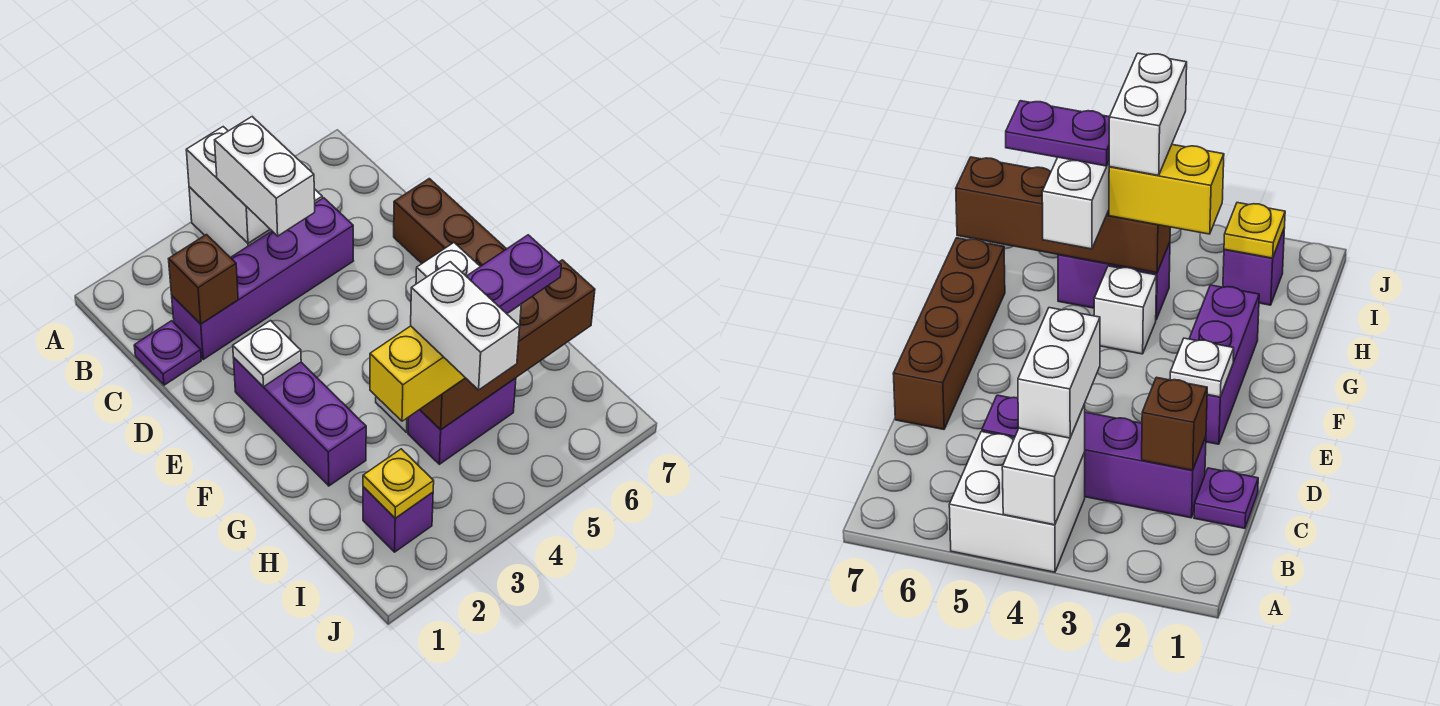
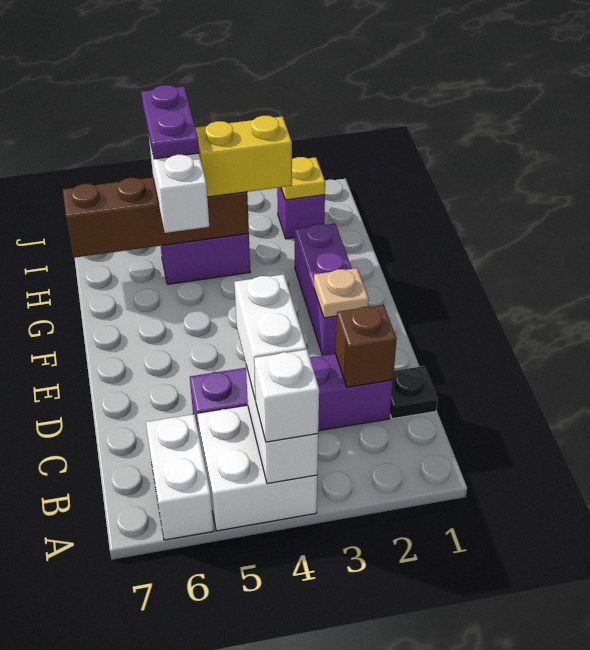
purple 1x1 plate [134,321,201,385] -> black 1x1 plate [390,366,438,419]
brown 1x4 brick [394,179,506,267] -> none
white 1x1 plate [233,321,301,387] -> tan 1x1 plate [314,268,369,318]
white 1x1 brick [1094,266,1156,354] -> white 1x1 brick moved to [254,350,319,442]
white 1x2 brick [411,262,520,390] -> white 1x2 brick moved to [146,414,214,540]
purple 1x2 plate [466,235,561,314] -> purple 1x2 plate turned to [141,85,199,159]

